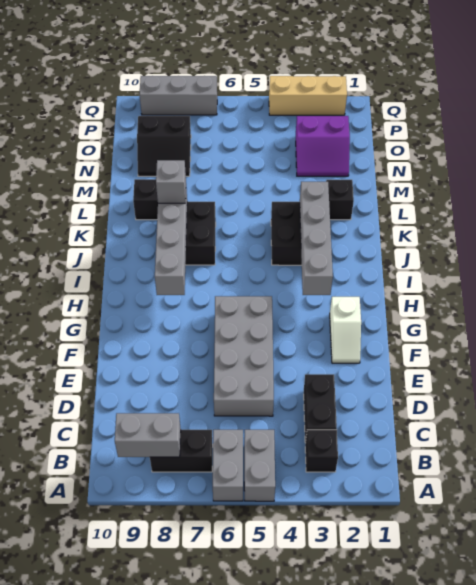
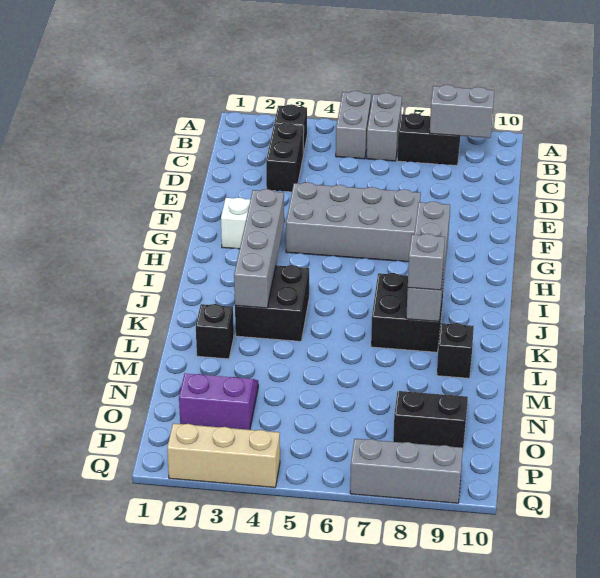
grey 2x4 brick [214,296,274,416] -> grey 2x4 brick turned to [286,182,421,262]

